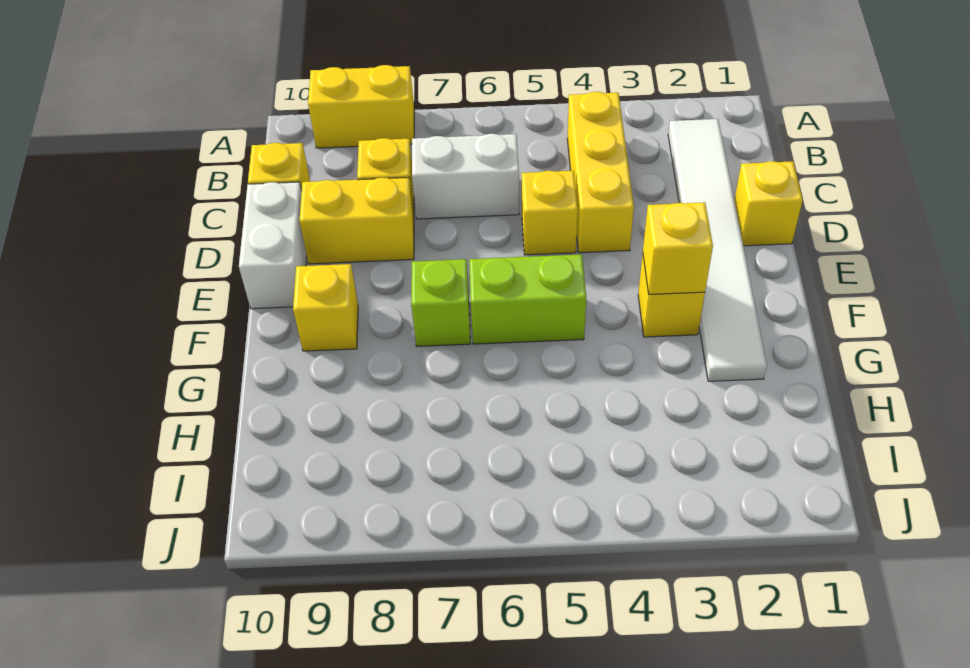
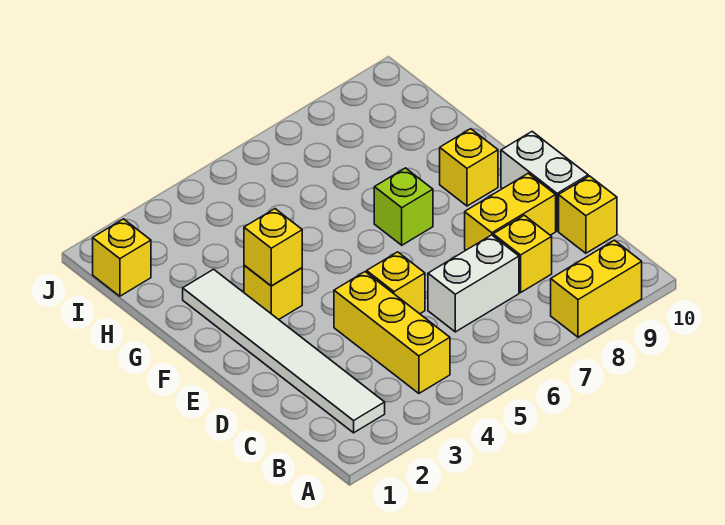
yellow 1x1 brick [734,161,803,246] -> yellow 1x1 brick moved to [93,219,151,296]
lime 1x2 brick [469,254,586,344] -> none

